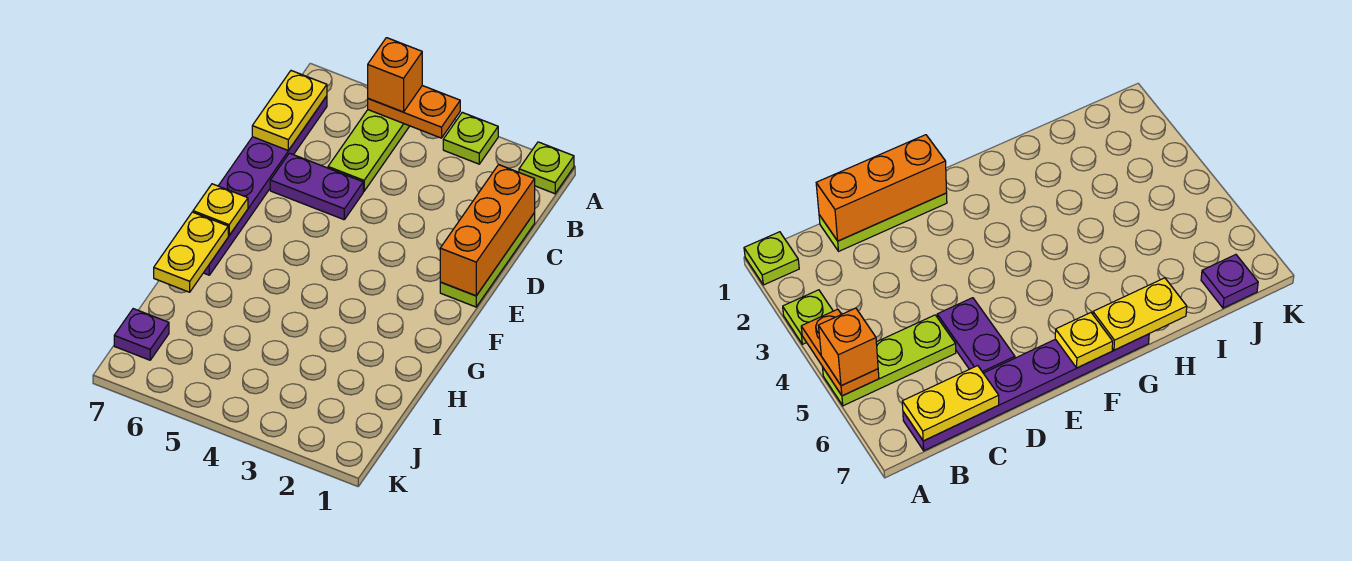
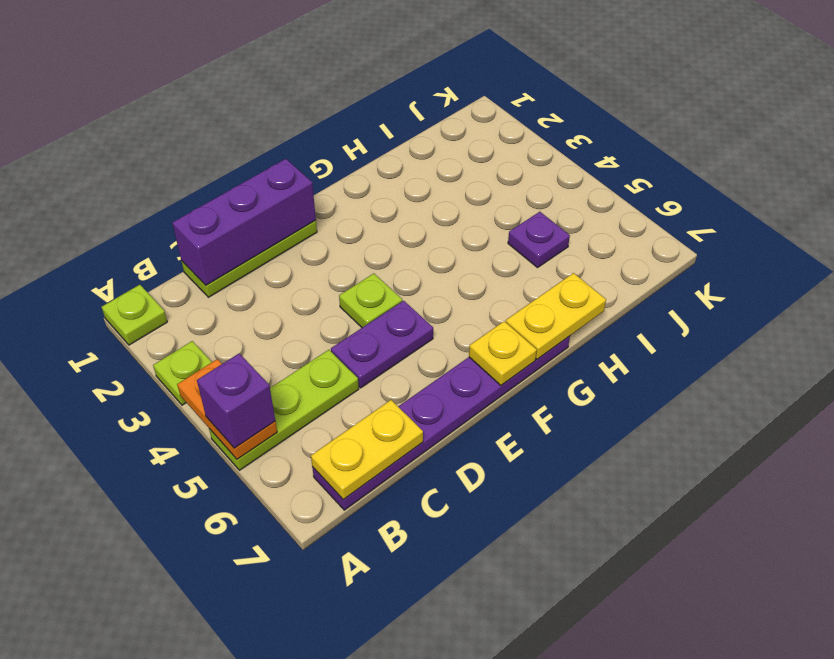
orange 1x1 brick [368,38,422,112] -> purple 1x1 brick [197,353,275,448]
orange 1x3 brick [440,165,535,296] -> purple 1x3 brick [172,159,316,285]
purple 1x2 plate [270,153,363,220] -> purple 1x2 plate turned to [331,301,433,388]
none -> lime 1x1 plate [339,273,402,328]
purple 1x1 plate [114,309,169,360] -> purple 1x1 plate moved to [508,212,570,268]

